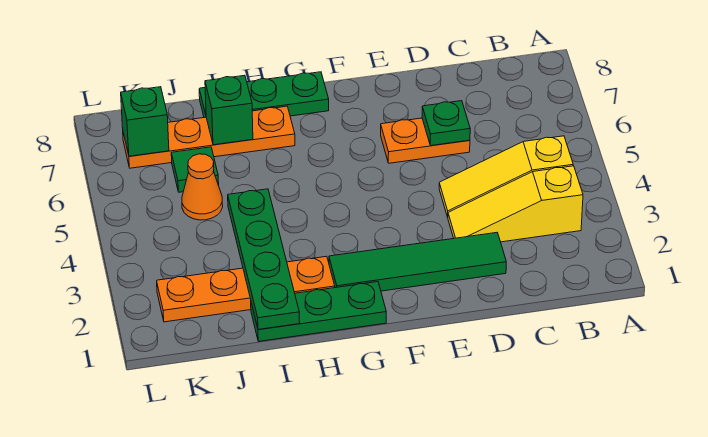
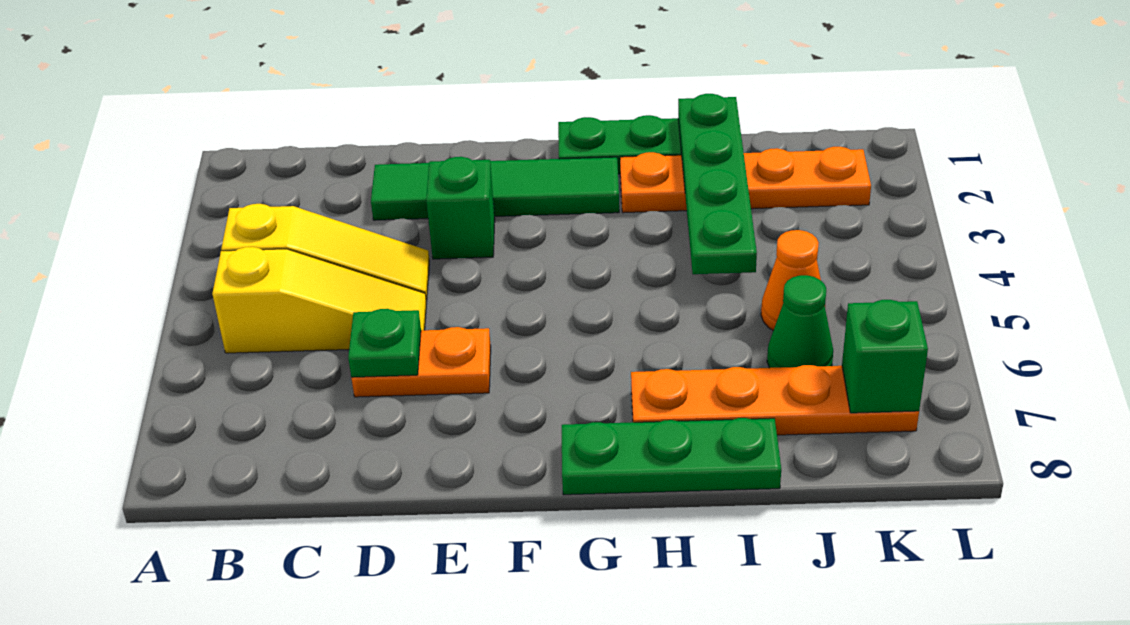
yellow 1x3 slope [448,166,583,242] -> yellow 1x3 slope moved to [212,247,426,353]
green 1x1 brick [205,75,253,145] -> green 1x1 brick moved to [426,157,495,259]
green 1x1 tile [171,147,219,192] -> green 1x1 cone [767,275,833,368]

